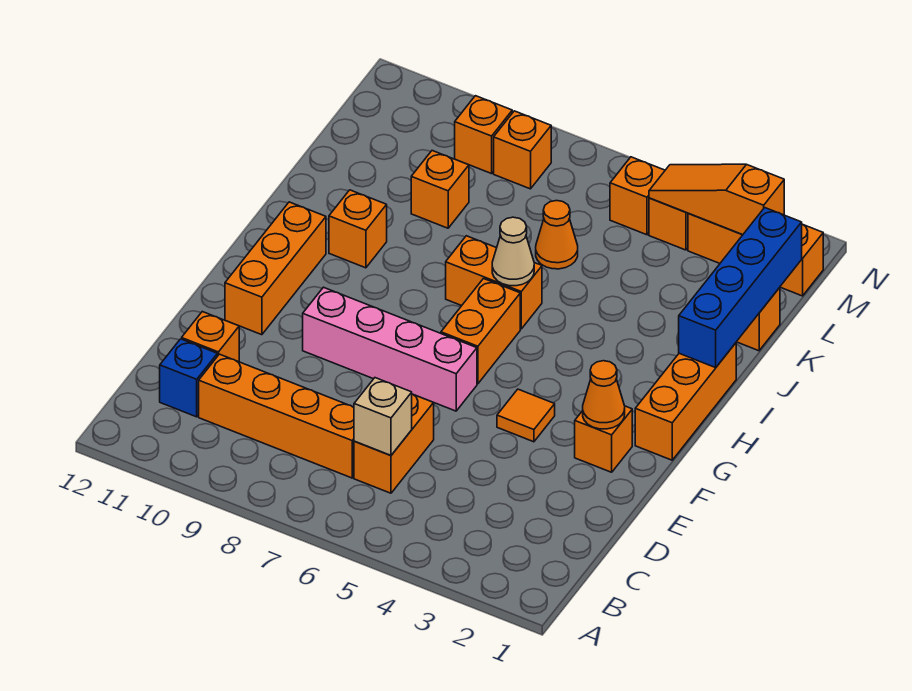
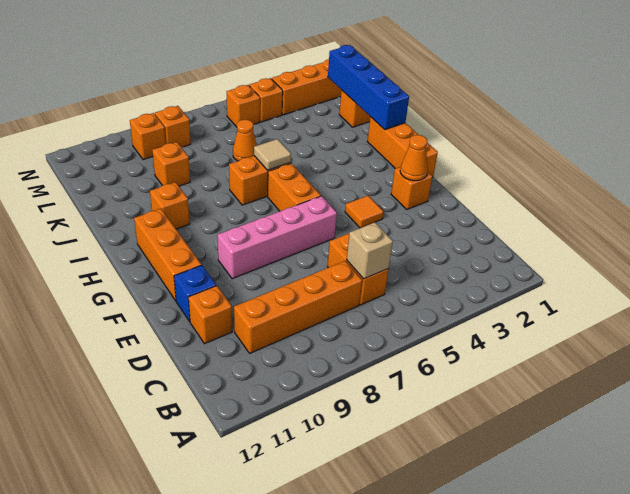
blue 1x1 brick [160,339,217,417] -> blue 1x1 brick moved to [174,265,216,322]
tan 1x1 cone [492,217,534,286] -> tan 1x1 tile [254,139,291,170]
orange 1x3 slope [649,164,784,235] -> none

